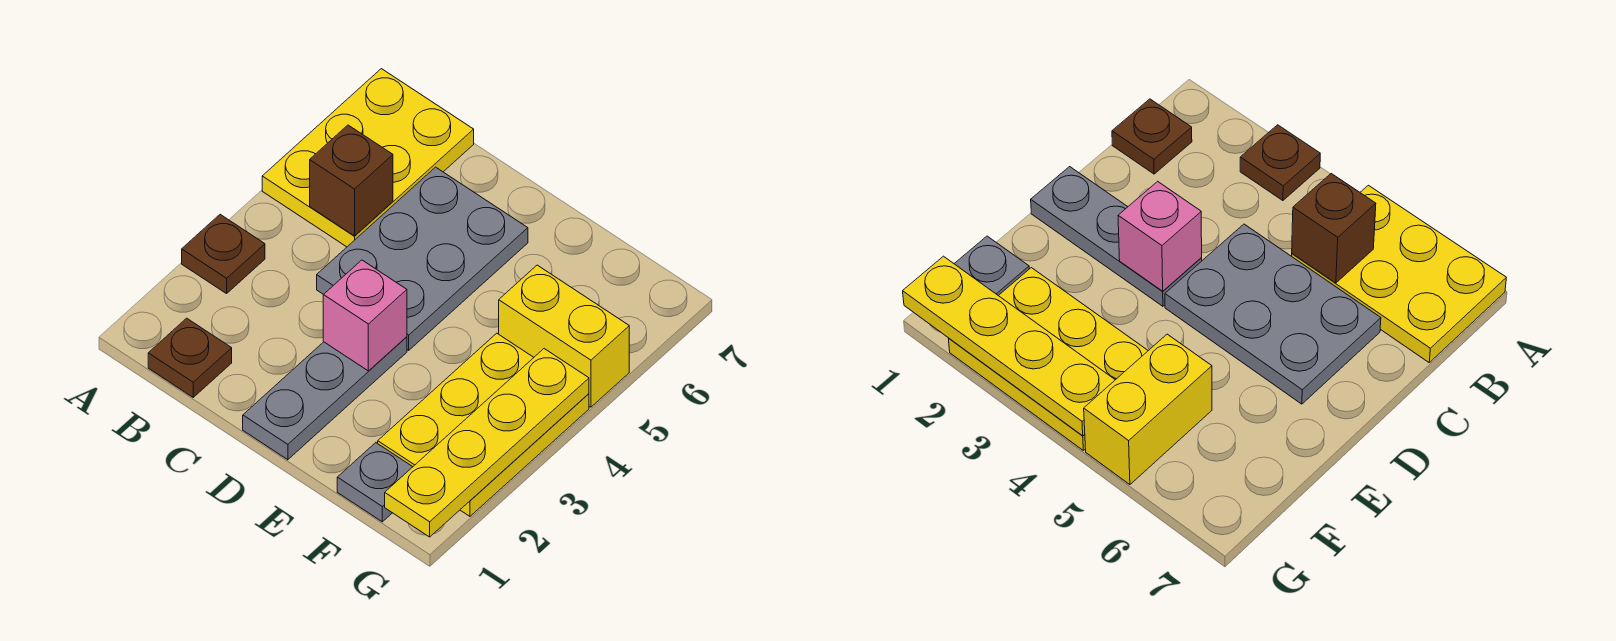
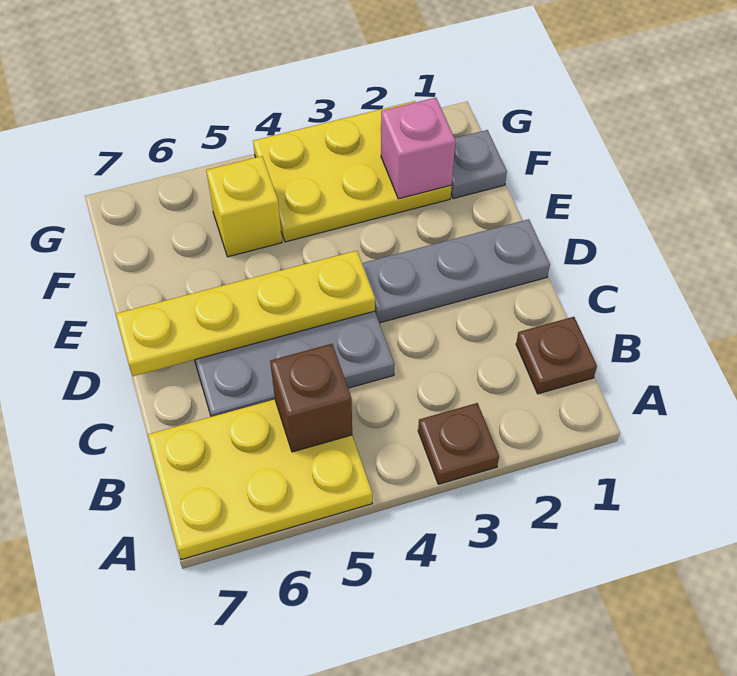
pink 1x1 brick [323,260,407,371] -> pink 1x1 brick moved to [381,98,455,199]
yellow 1x2 brick [499,265,629,407] -> yellow 1x1 brick [206,156,282,257]
yellow 1x4 plate [385,349,589,537] -> yellow 1x4 plate moved to [116,251,375,376]

